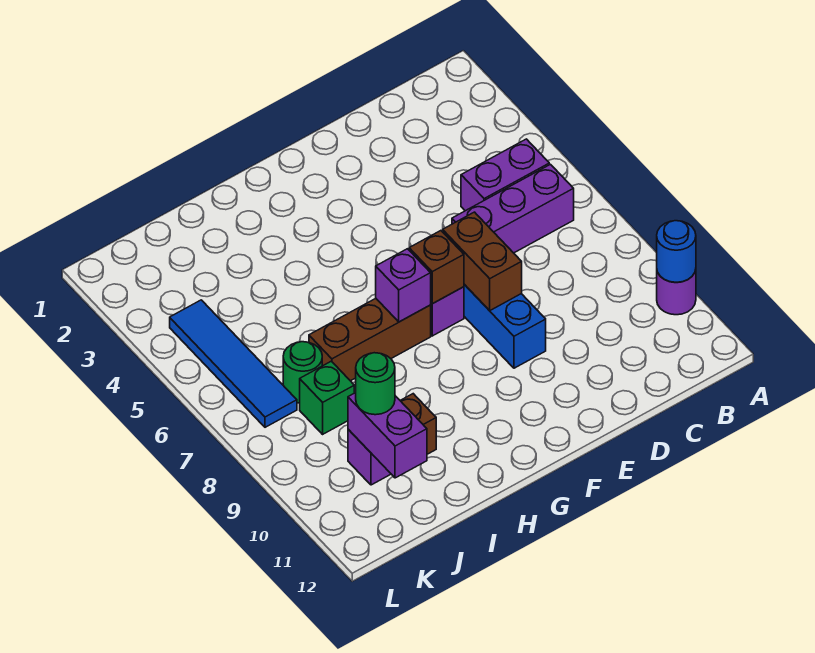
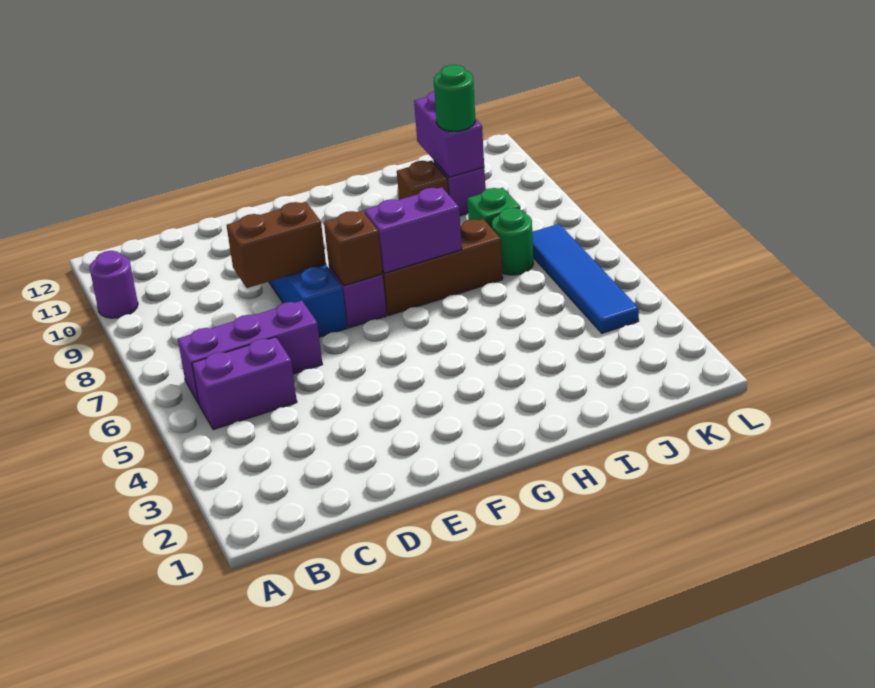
blue 1x1 round brick [657,221,696,282] -> none
brown 1x2 brick [443,212,522,311] -> brown 1x2 brick turned to [227,202,326,288]
purple 1x1 brick [376,249,431,322] -> purple 1x2 brick [364,187,462,273]

